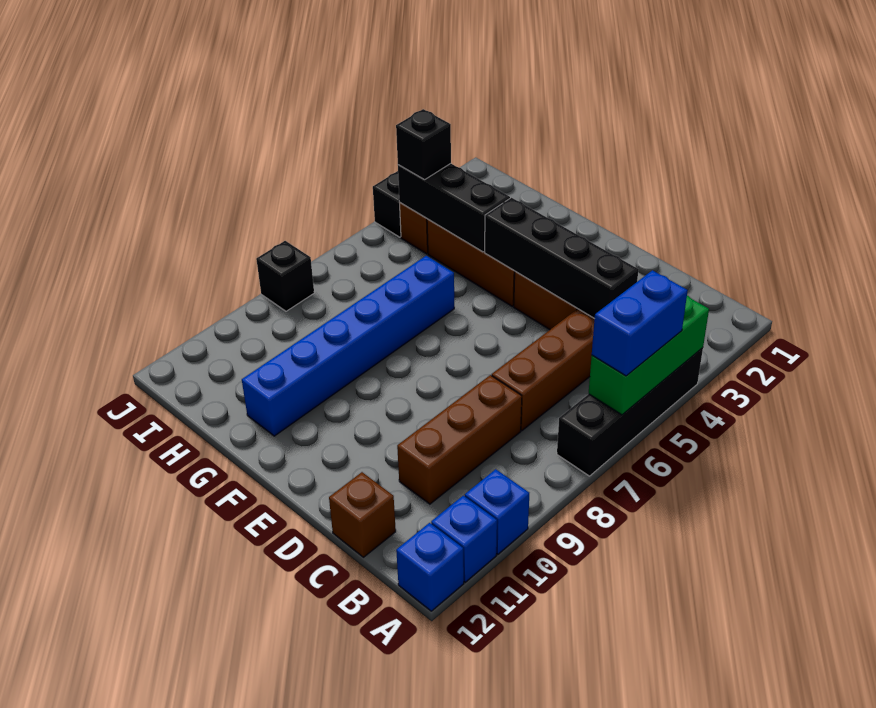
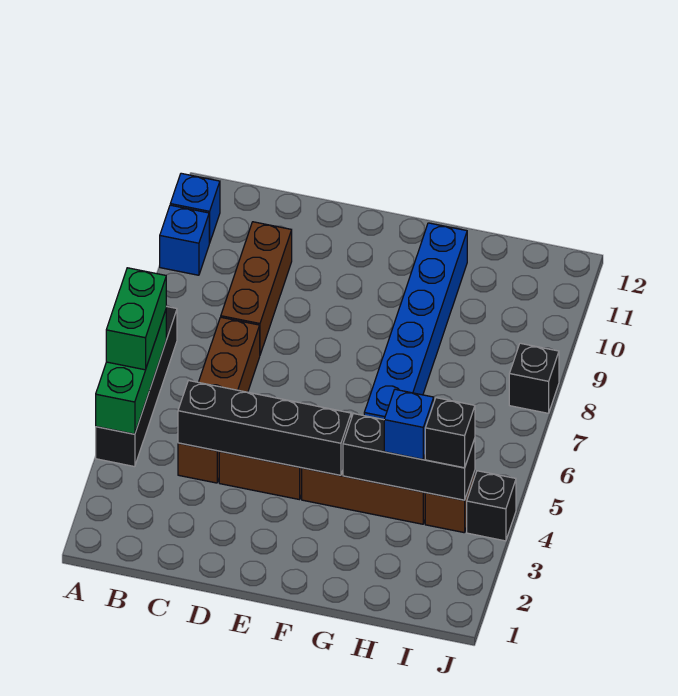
blue 1x2 brick [592,270,688,376] -> green 1x2 brick [106,268,166,370]
blue 1x1 brick [396,523,464,611] -> blue 1x1 brick moved to [384,389,434,459]
brown 1x1 brick [329,472,396,557] -> none

